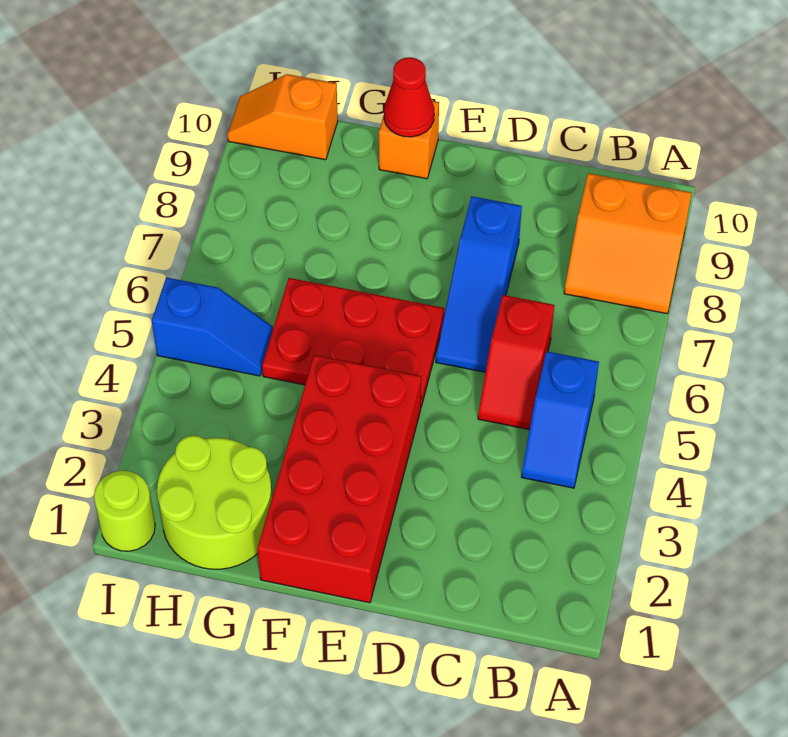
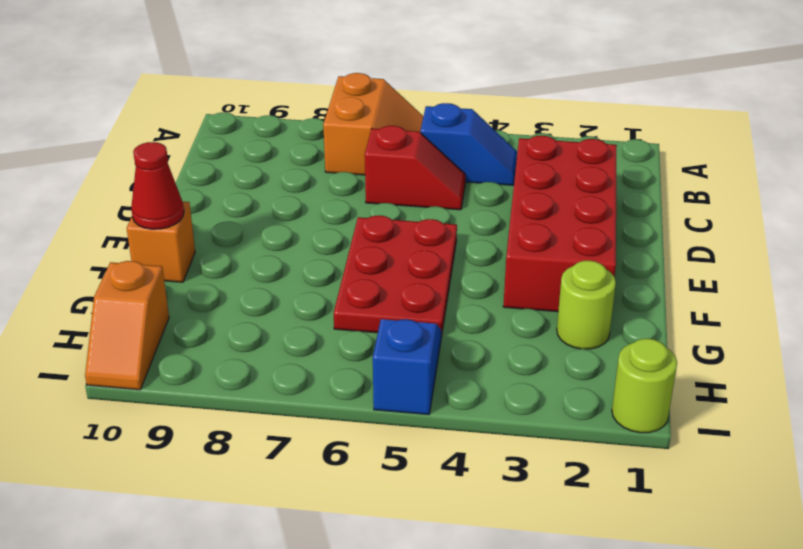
orange 2x2 slope [564,173,692,314] -> orange 2x2 slope moved to [323,73,423,175]
blue 1x3 slope [436,196,522,372] -> none
red 2x4 brick [257,355,421,603] -> red 2x4 brick turned to [503,136,617,312]
lime 2x2 round brick [157,436,272,569] -> lime 1x1 round brick [557,261,616,349]

